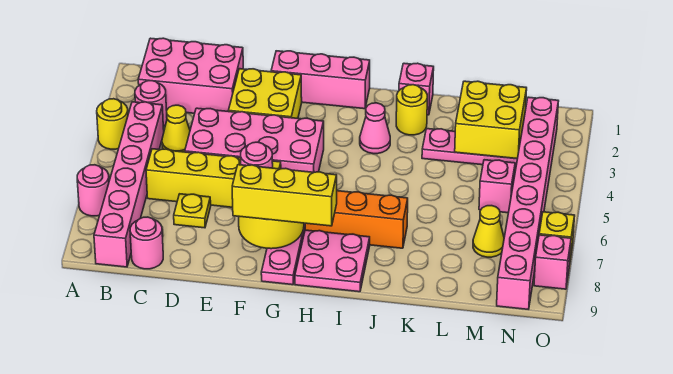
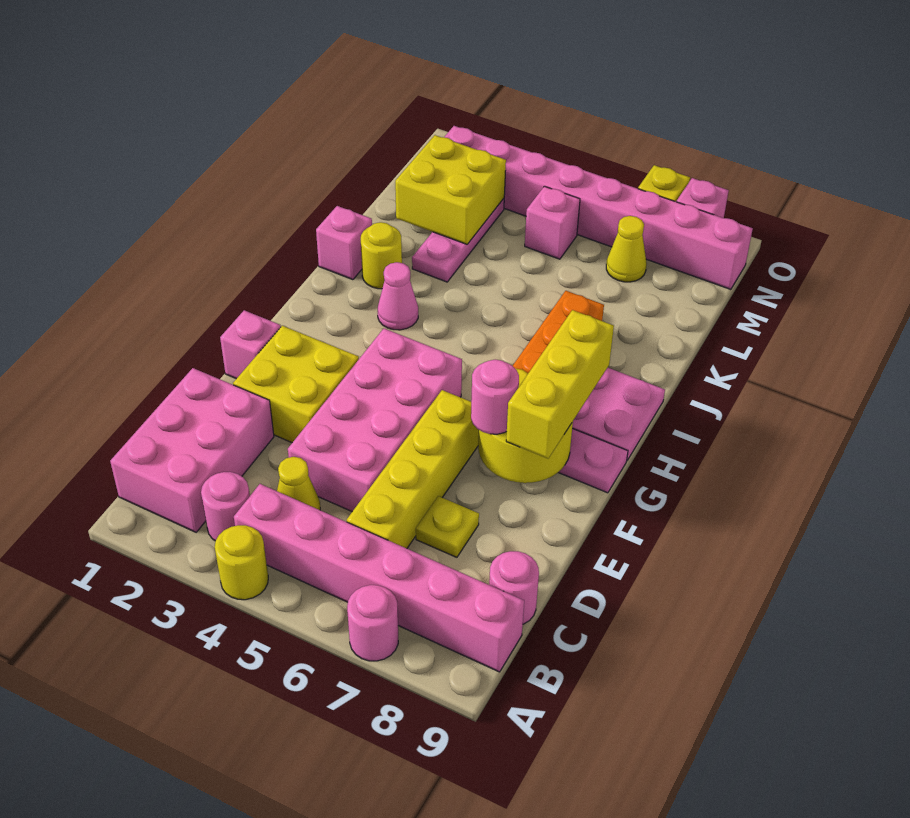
pink 1x3 brick [271,51,370,109] -> pink 1x1 brick [220,310,281,379]

